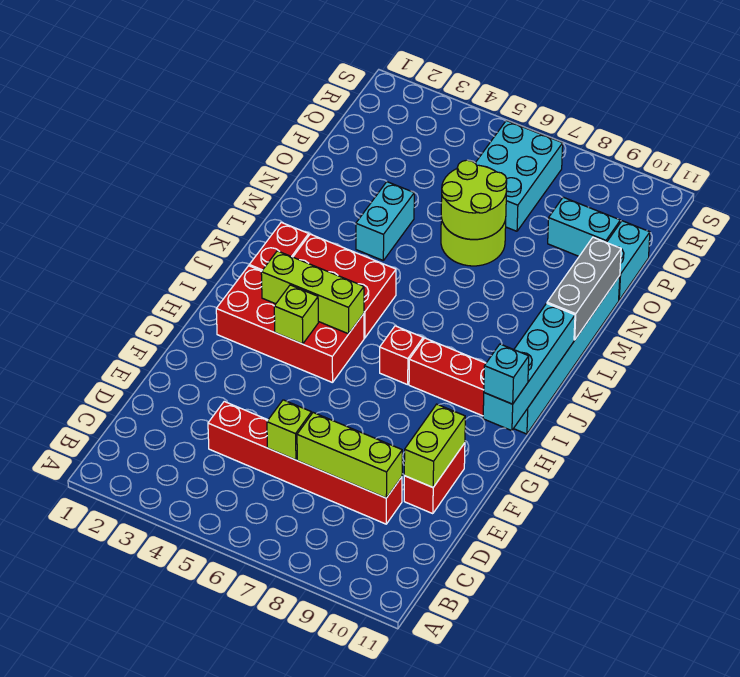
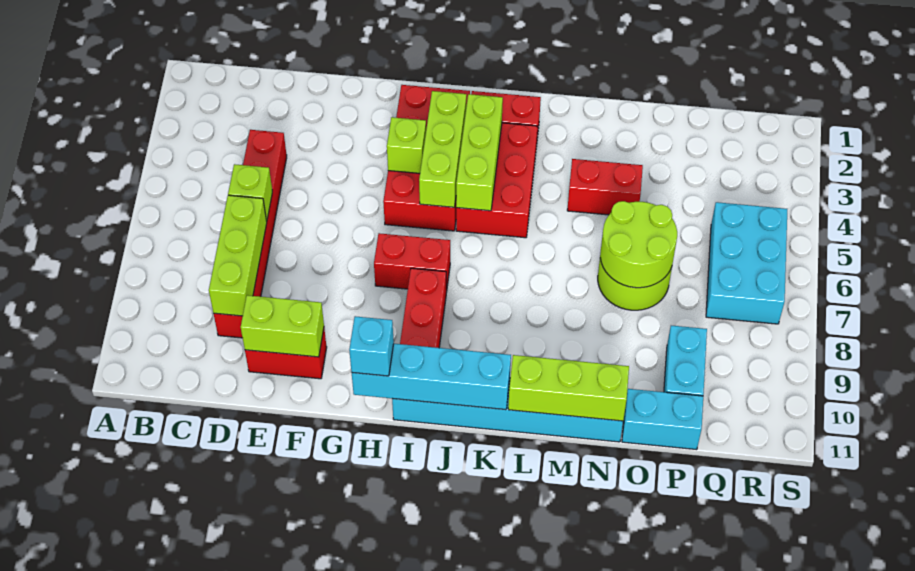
red 1x1 brick [380,326,423,385] -> red 1x2 brick [374,233,450,292]
none -> lime 1x3 brick [456,94,503,211]
grey 1x3 brick [547,237,621,340] -> lime 1x3 brick [508,355,629,421]
cyan 1x2 brick [356,182,414,260] -> red 1x2 brick [567,159,643,215]
cyan 2x3 brick [475,121,563,231] -> cyan 2x3 brick turned to [706,202,787,324]

